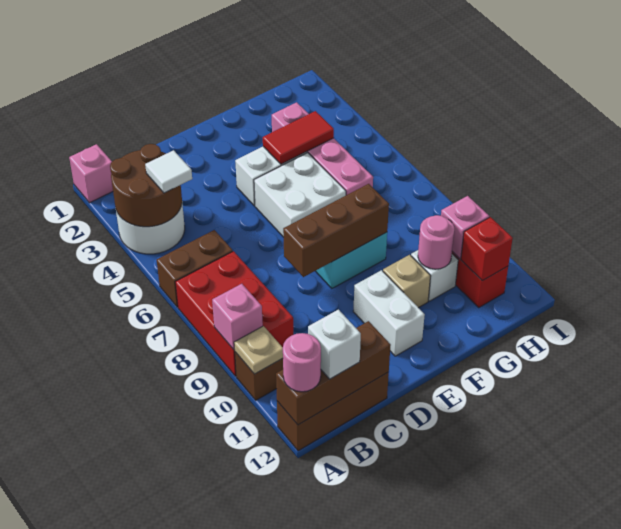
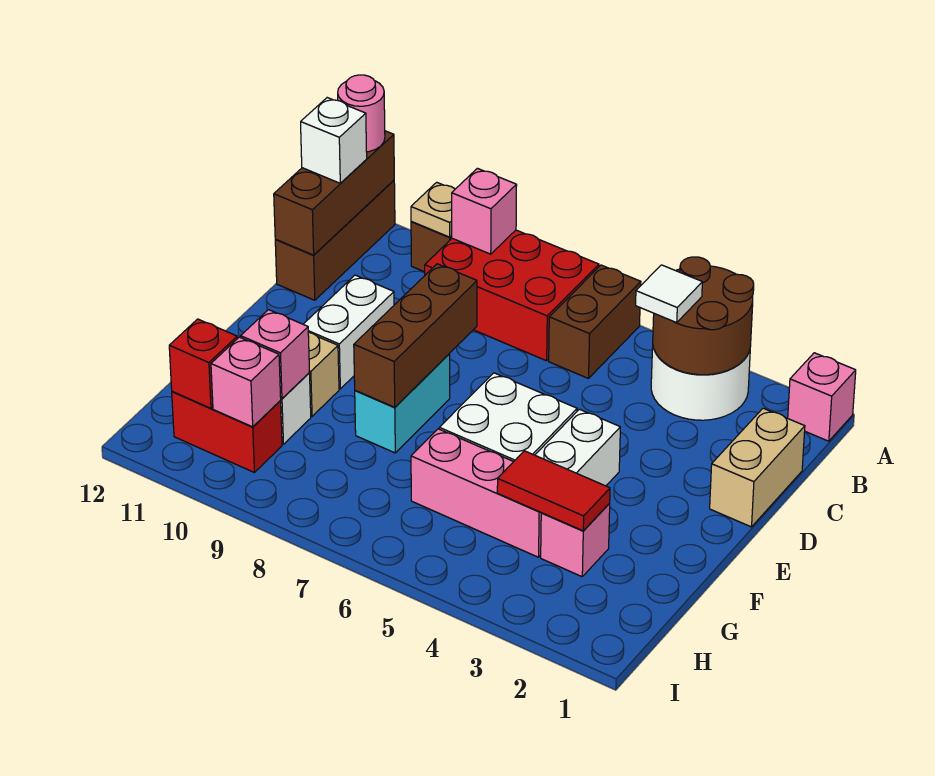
none -> tan 1x2 brick [710,408,805,527]
white 1x2 brick [353,270,425,356] -> white 1x2 brick turned to [303,275,394,389]
red 1x2 tile [263,111,334,164] -> red 1x2 tile turned to [497,451,610,531]
pink 1x1 round brick [418,215,455,269] -> pink 1x1 brick [241,310,309,399]

